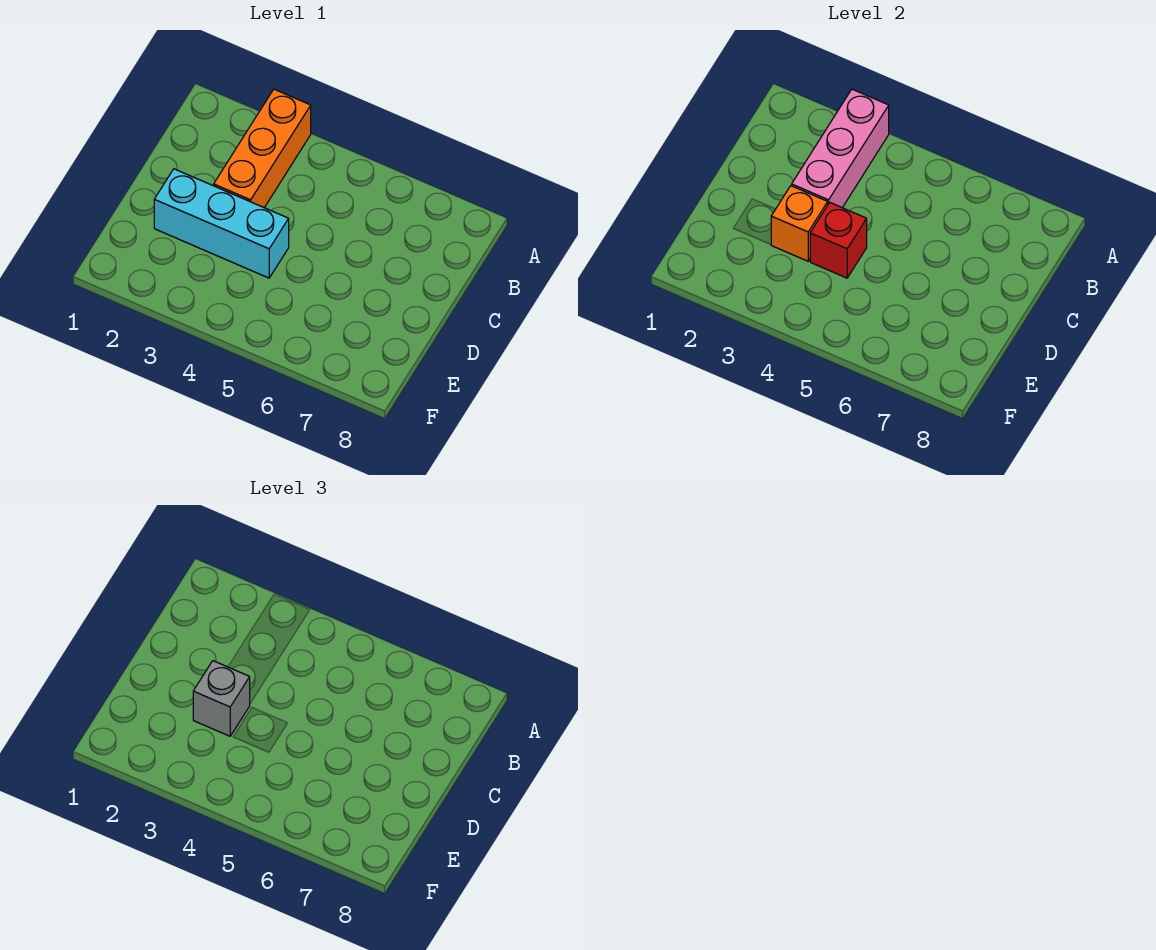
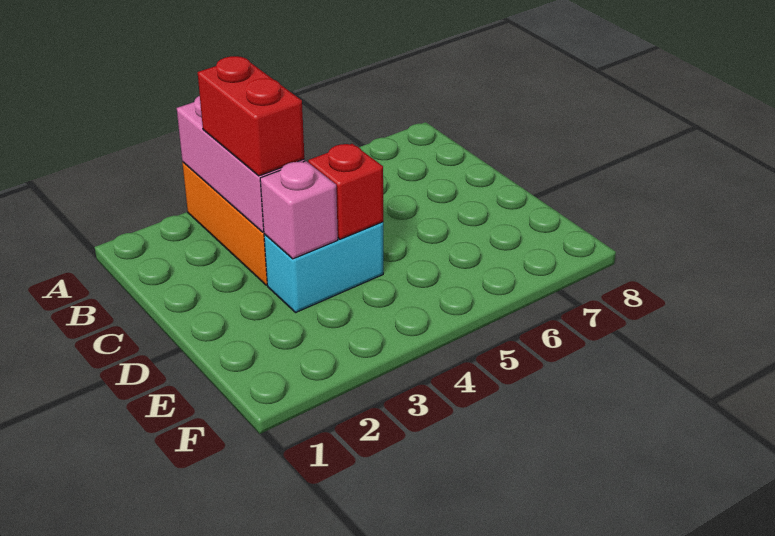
none -> red 1x2 brick [198,56,305,176]
cyan 1x3 brick [154,169,289,278] -> cyan 1x2 brick [264,222,383,312]
orange 1x1 brick [771,186,828,261] -> pink 1x1 brick [260,161,338,259]
grey 1x1 brick [193,661,250,736] -> none

